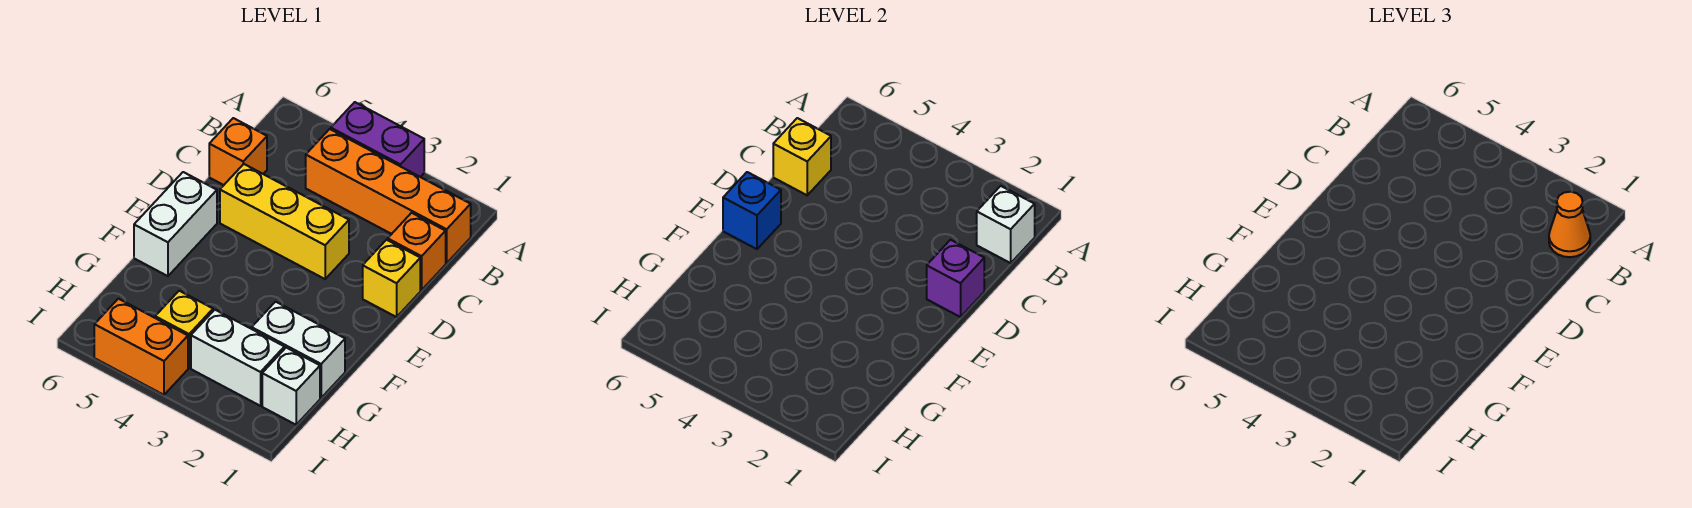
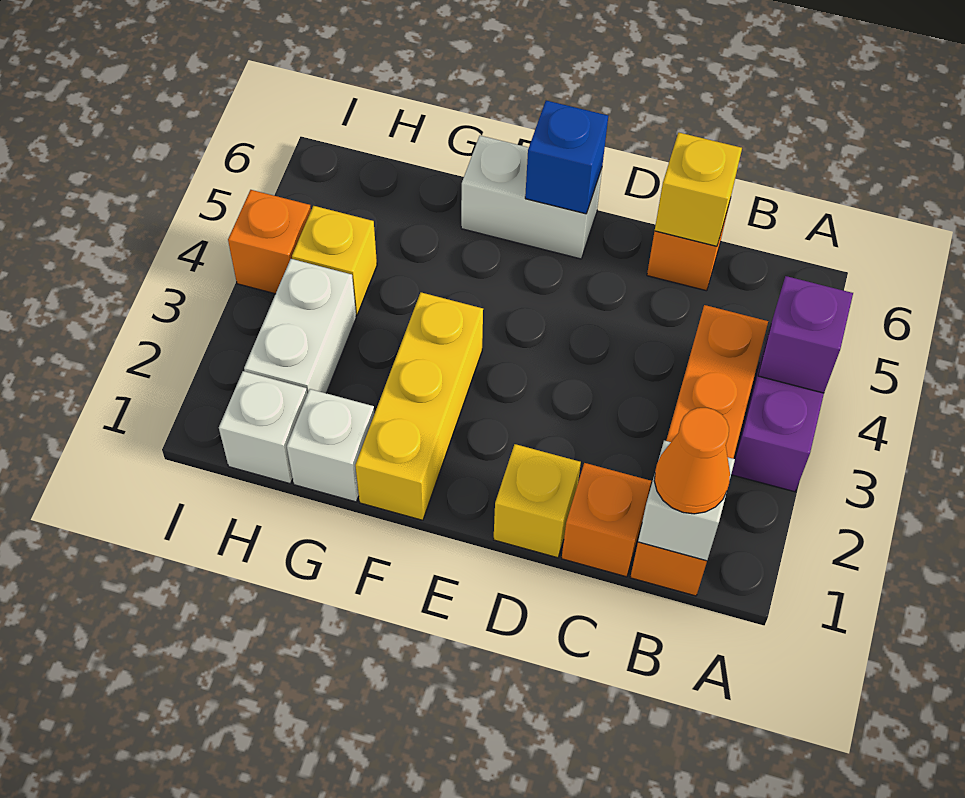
purple 1x1 brick [927,240,984,317] -> purple 1x1 brick moved to [758,276,853,393]
yellow 1x3 brick [220,164,349,279] -> yellow 1x3 brick moved to [355,292,483,520]
white 1x2 brick [252,302,345,398] -> white 1x1 brick [287,389,375,502]
orange 1x2 brick [94,299,188,395] -> orange 1x1 brick [228,190,311,294]

